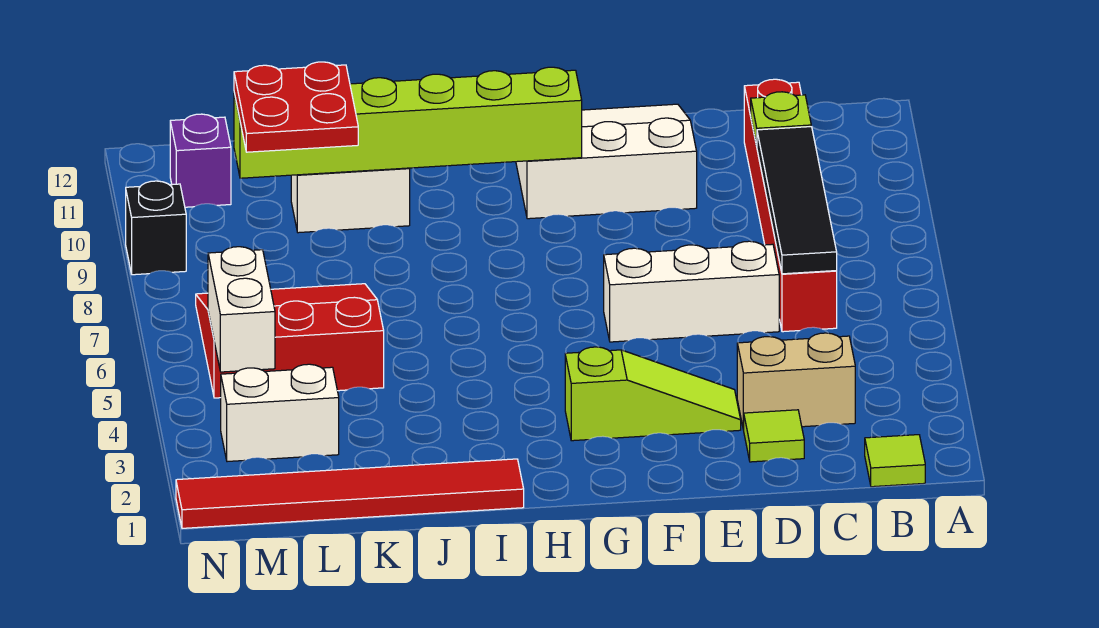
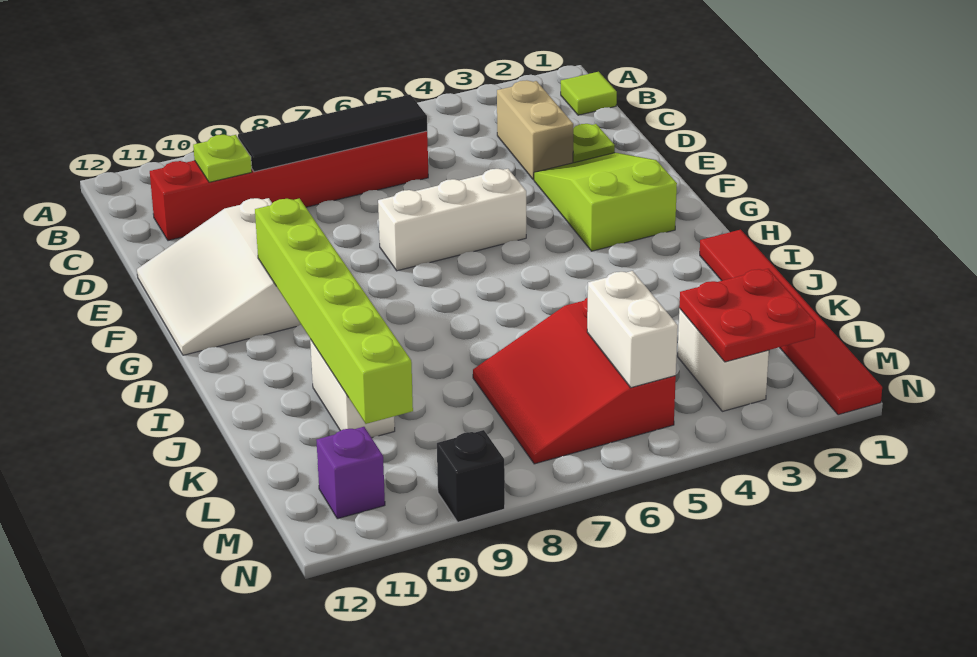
lime 1x1 tile [744,410,804,462] -> lime 1x1 plate [573,124,615,163]
white 1x3 brick [604,241,779,342] -> white 1x3 brick turned to [378,169,526,271]
lime 1x3 slope [565,347,741,441] -> lime 2x3 slope [534,153,677,251]
red 2x2 plate [234,62,358,152] -> red 2x2 plate moved to [679,269,816,362]
white 1x2 brick [208,247,275,372] -> white 1x2 brick turned to [587,271,678,388]

